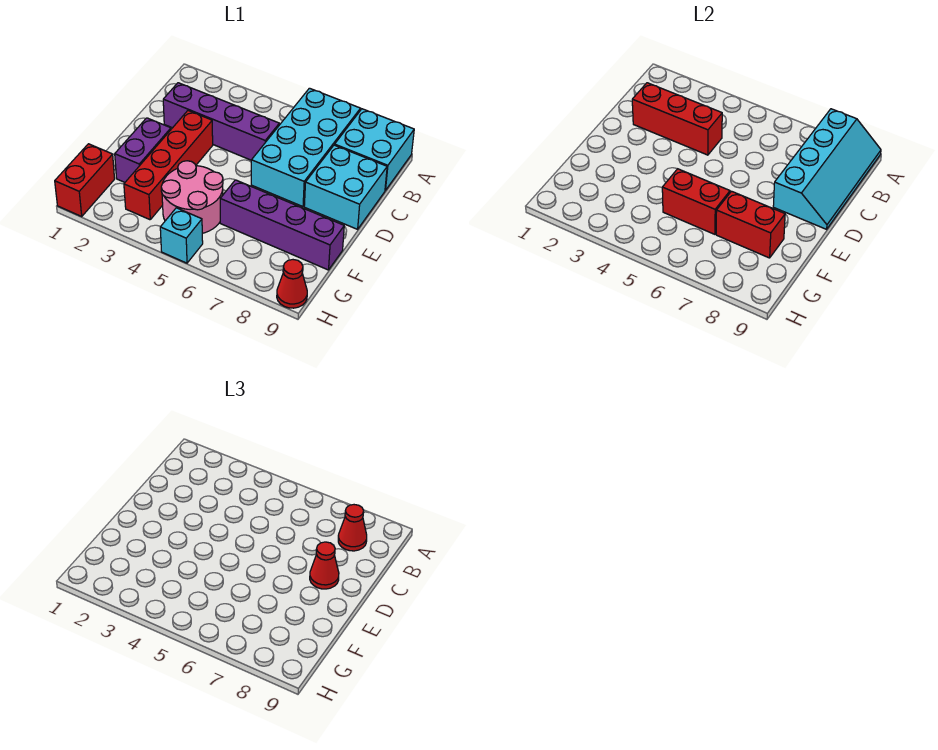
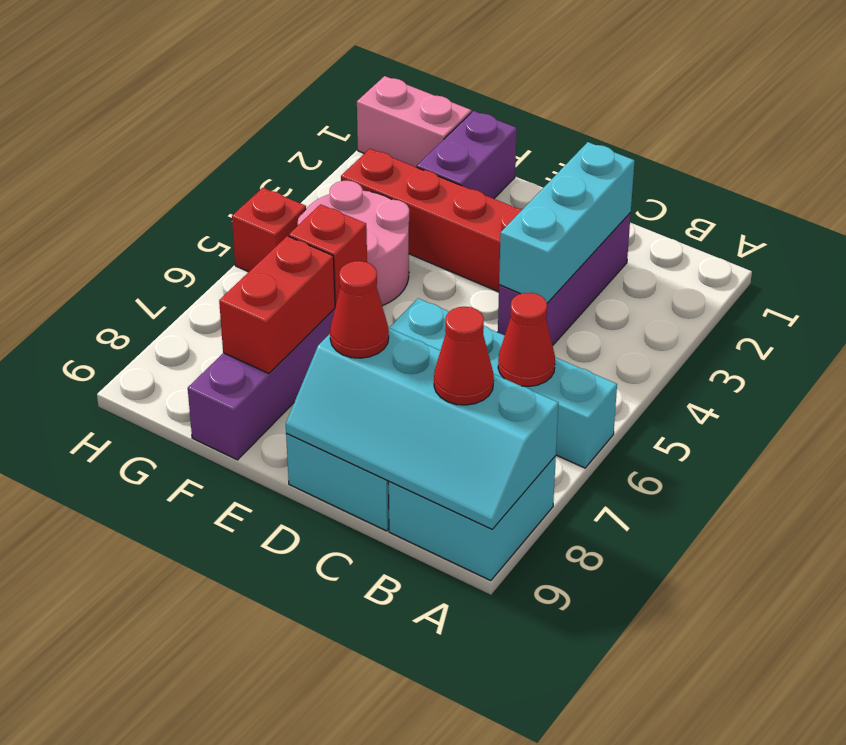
cyan 2x4 brick [251,88,360,207] -> cyan 1x4 brick [389,298,617,468]
purple 1x4 brick [163,83,279,160] -> purple 1x3 brick [498,213,631,346]
red 1x3 brick [632,83,722,155] -> cyan 1x3 brick [499,142,635,303]
purple 1x2 brick [115,118,171,182] -> purple 1x2 brick turned to [417,111,517,199]
red 1x2 brick [662,169,730,234] -> red 1x1 brick [289,204,367,306]
red 1x2 brick [55,144,115,216] -> pink 1x2 brick [357,76,471,167]
cyan 1x1 brick [160,208,203,263] -> red 1x1 brick [232,188,306,272]
red 1x1 cone [277,260,307,308] -> red 1x1 cone moved to [498,293,555,386]

